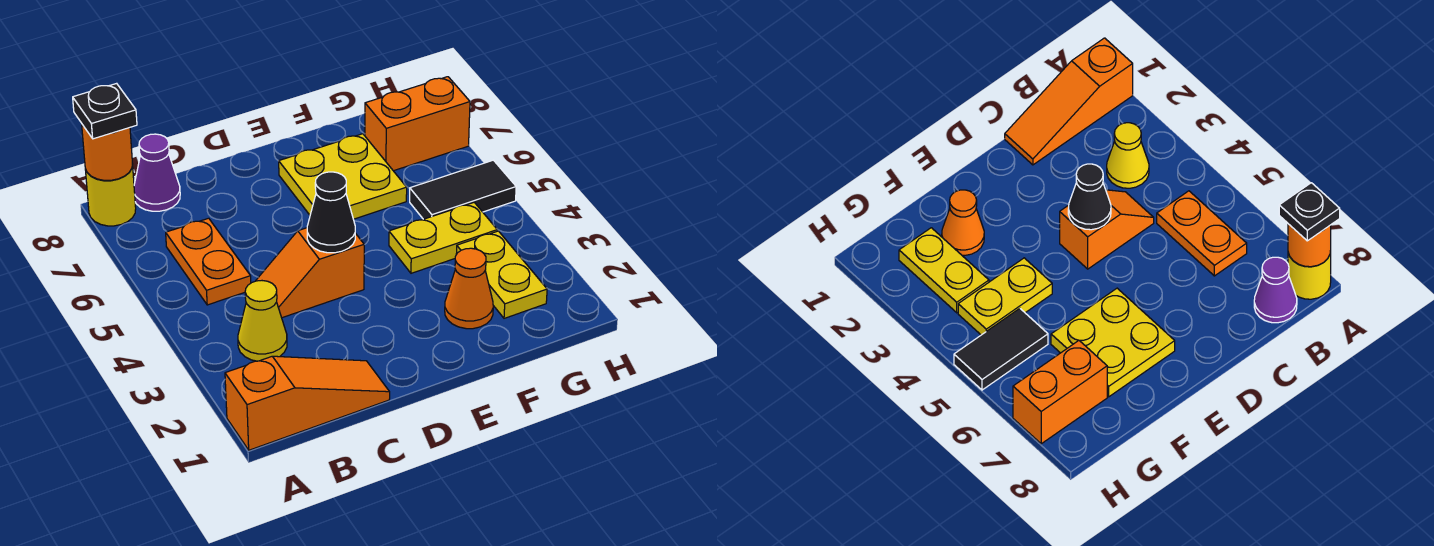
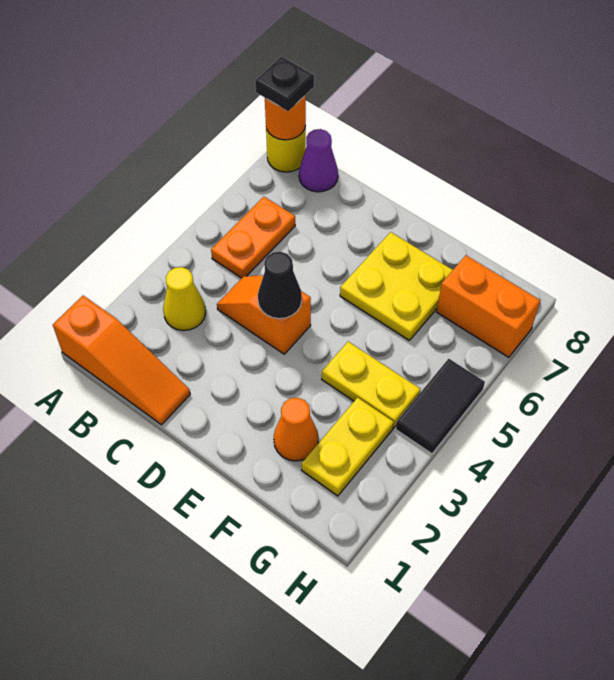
black 1x2 tile [410,160,516,219] -> black 1x2 tile turned to [396,359,485,454]

